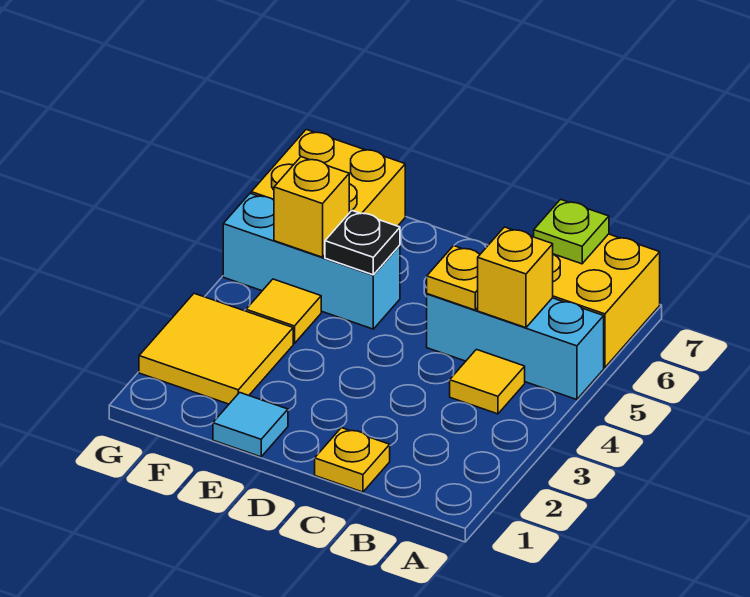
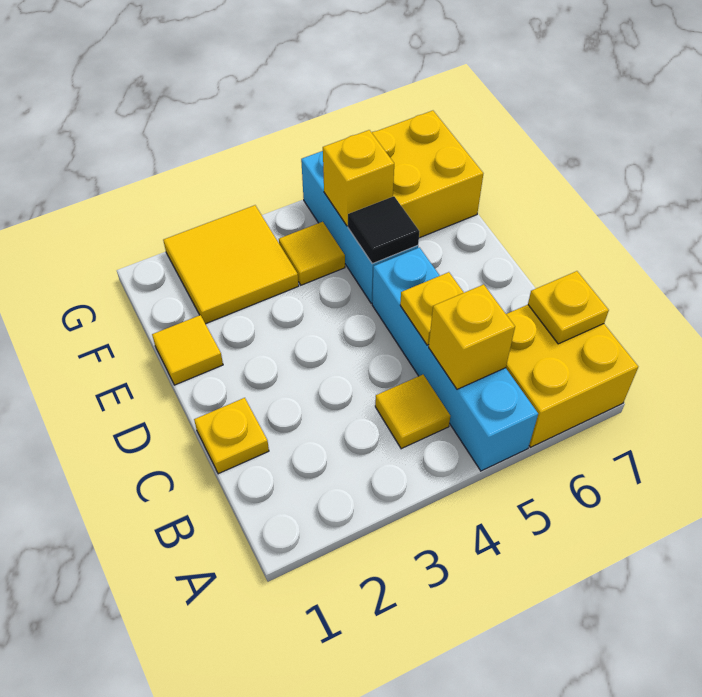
cyan 1x3 brick [427,294,604,400] -> cyan 1x4 brick [372,248,538,471]
lime 1x1 plate [534,199,609,264] -> yellow 1x1 plate [528,271,609,344]
cyan 1x1 tile [213,392,288,457] -> yellow 1x1 tile [152,315,223,385]
black 1x1 plate [325,211,400,275] -> black 1x1 tile [348,196,419,264]

